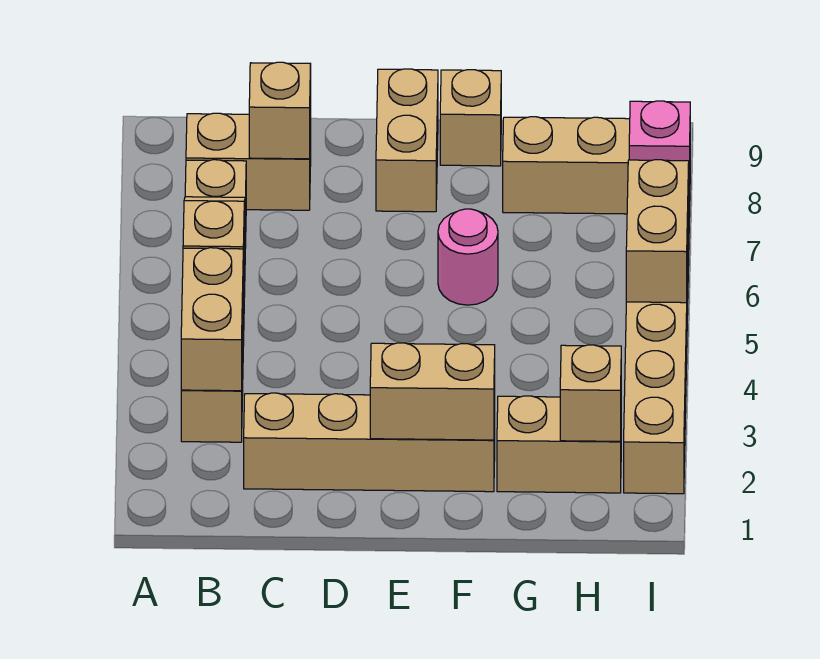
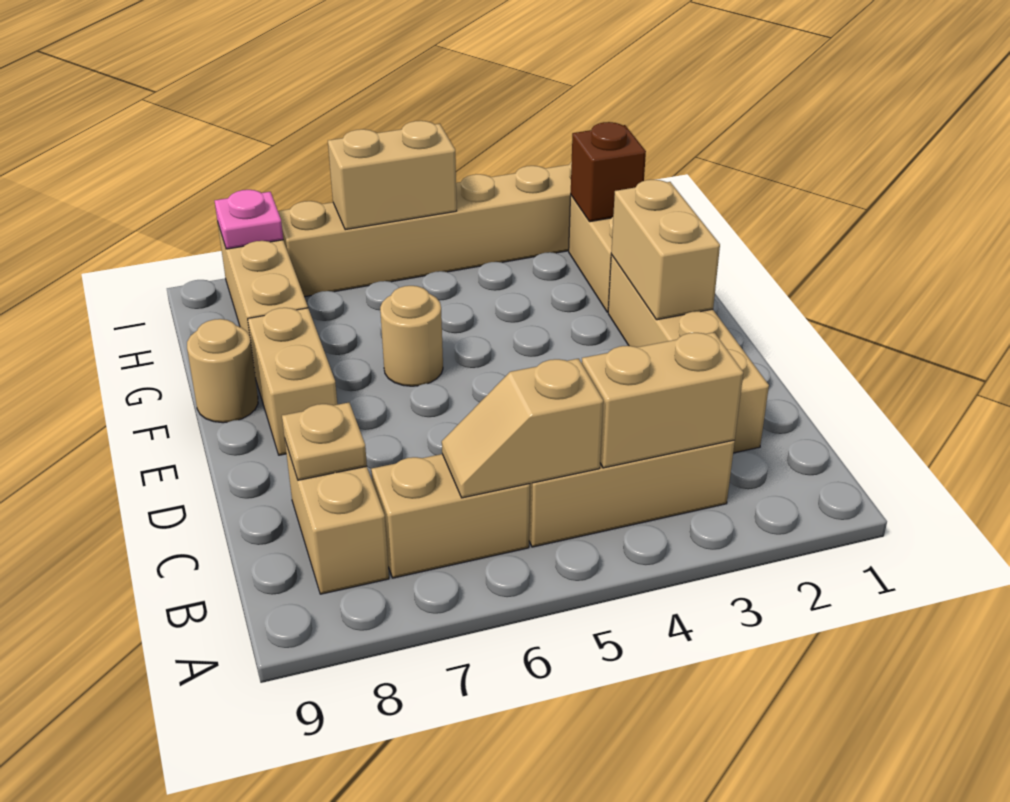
tan 1x1 brick [249,62,311,159] -> tan 1x1 plate [282,402,367,480]
tan 1x2 brick [376,69,438,212] -> tan 1x2 brick turned to [248,308,337,455]
pink 1x1 round brick [438,209,498,305] -> tan 1x1 round brick [380,286,443,386]
tan 1x1 brick [440,70,501,166] -> tan 1x1 round brick [187,319,258,423]
tan 1x1 brick [560,345,621,441] -> brown 1x1 brick [571,122,646,222]

